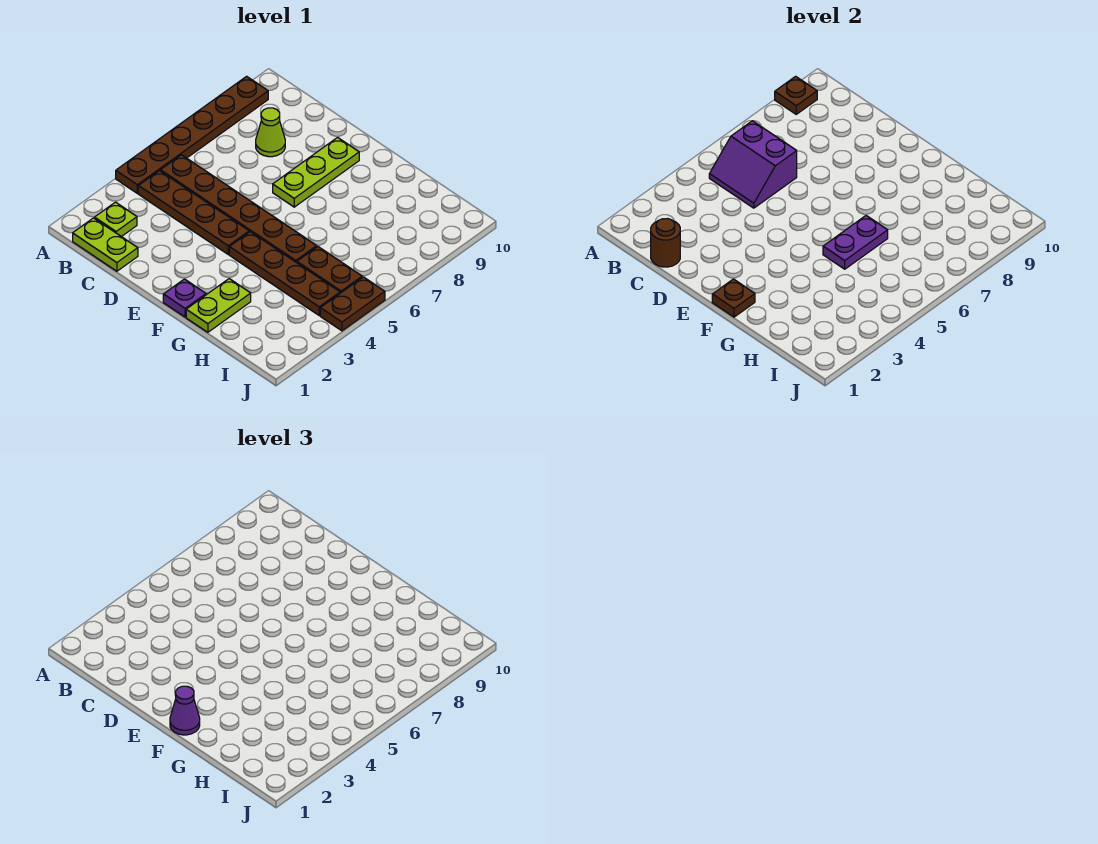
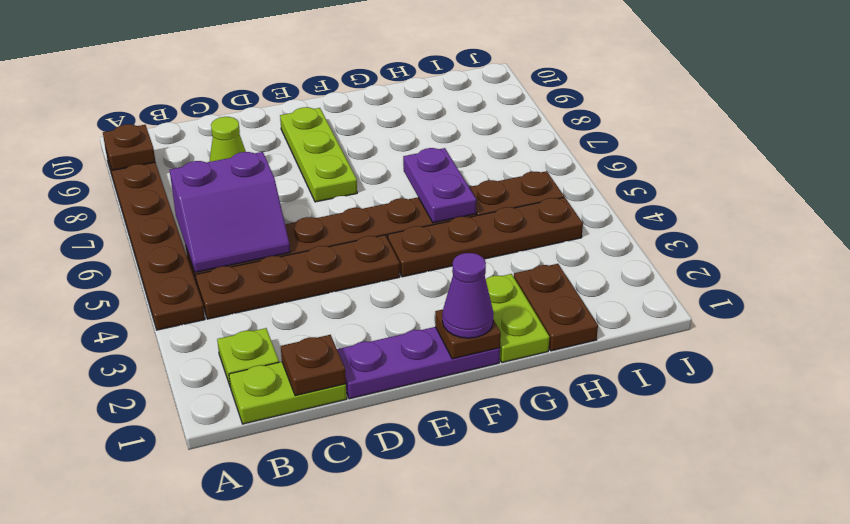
brown 1x1 round brick [651,219,680,267] -> brown 1x1 plate [281,335,346,396]
purple 1x1 plate [163,279,206,317] -> purple 1x3 plate [337,327,500,399]
brown 1x2 plate [320,277,385,331] -> brown 1x2 plate moved to [514,264,598,351]

